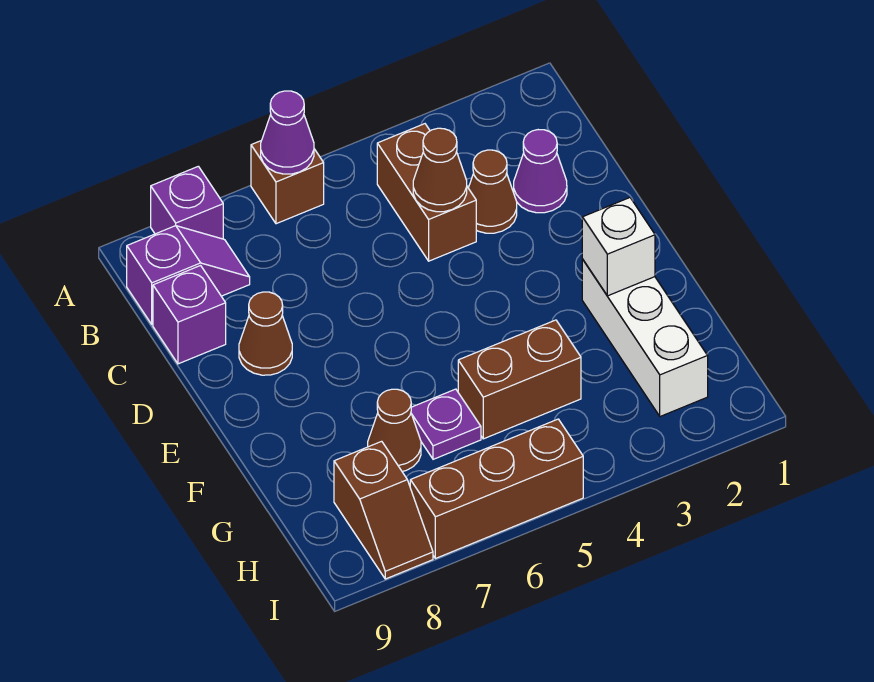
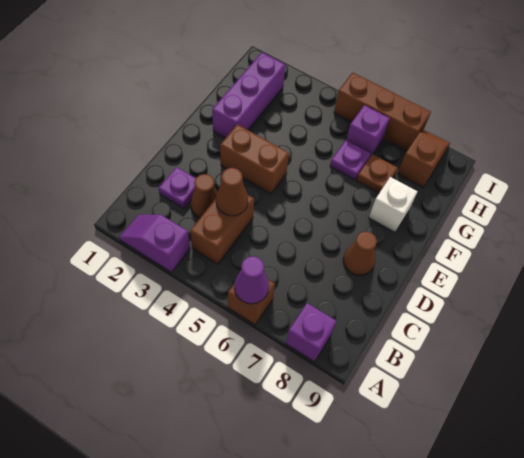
purple 1x2 slope [127,226,250,324] -> purple 1x2 slope moved to [119,215,190,272]
purple 1x1 cone [514,130,567,213] -> purple 1x1 plate [159,167,196,208]
purple 1x1 brick [153,266,226,364] -> purple 1x1 brick moved to [346,105,390,156]
white 1x3 brick [582,259,708,416] -> purple 1x3 brick [212,52,285,138]
white 1x1 brick [582,198,655,296] -> white 1x1 brick moved to [369,177,417,232]
brown 1x2 brick [458,320,581,439] -> brown 1x2 brick moved to [220,124,289,194]
brown 1x1 cone [368,389,421,471] -> brown 1x1 plate [356,154,398,193]

